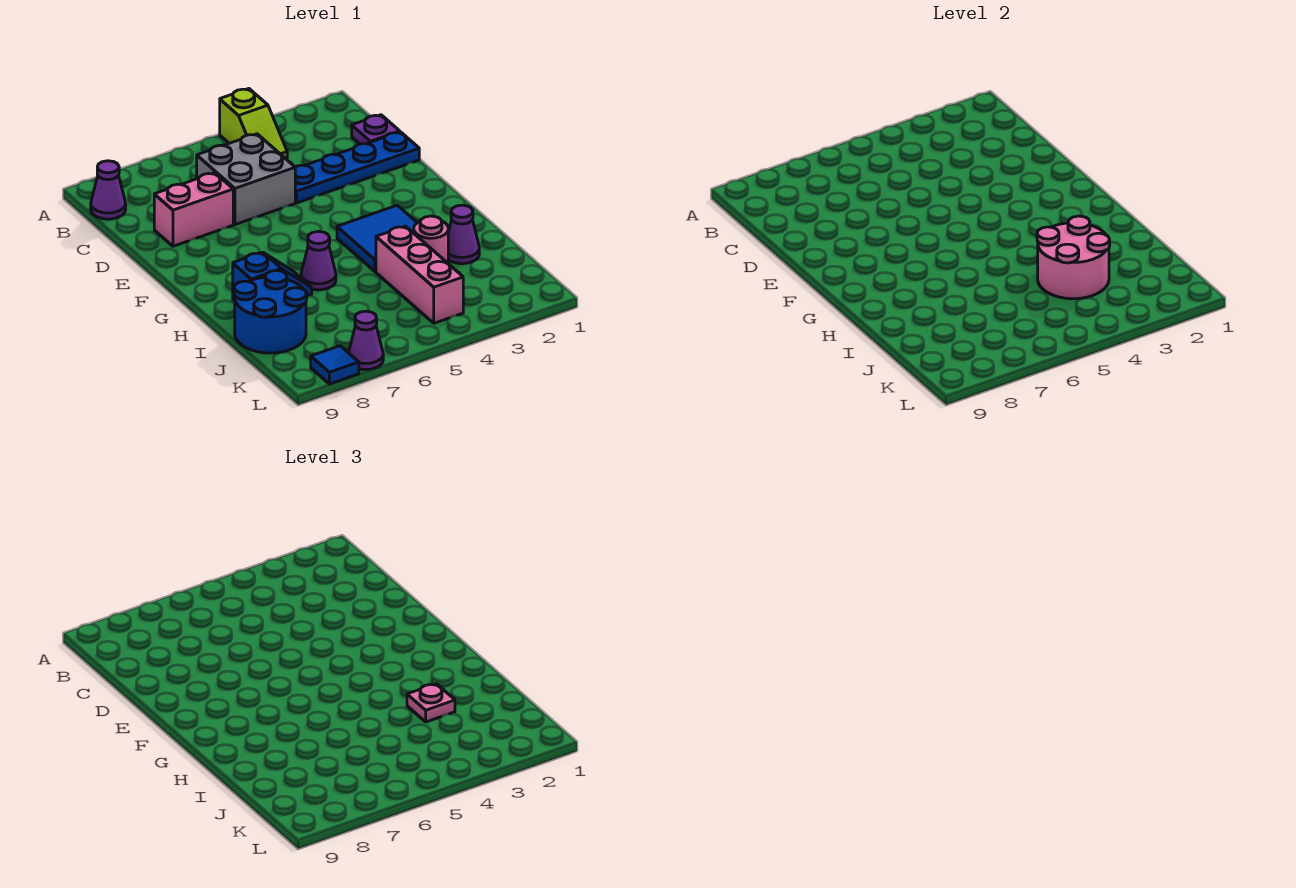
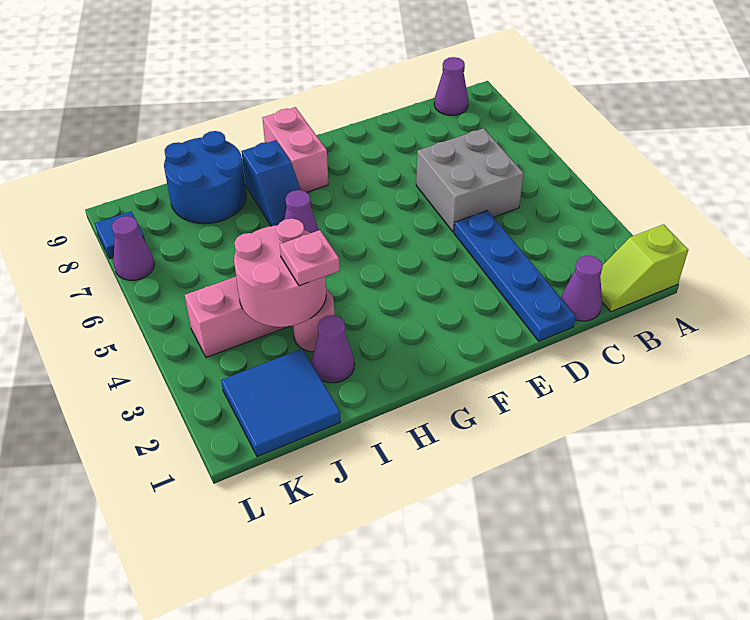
lime 1x2 slope [220,89,287,159] -> lime 1x2 slope moved to [600,224,688,312]
purple 1x1 plate [352,115,400,144] -> purple 1x1 cone [561,256,603,321]
pink 1x2 brick [154,173,233,246] -> pink 1x2 brick moved to [262,107,328,192]
blue 2x2 tile [337,205,417,272] -> blue 2x2 tile moved to [221,349,341,457]

